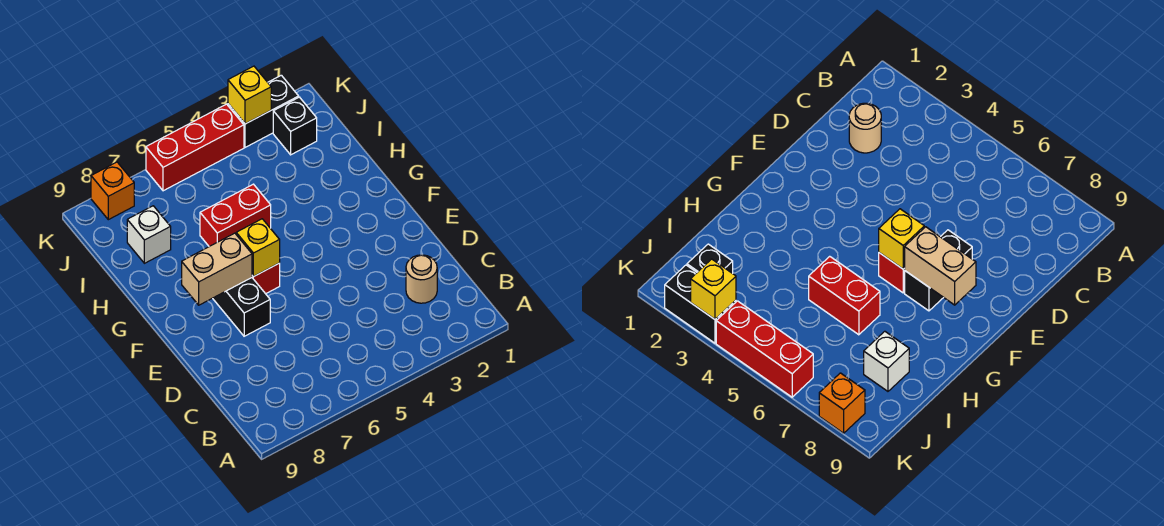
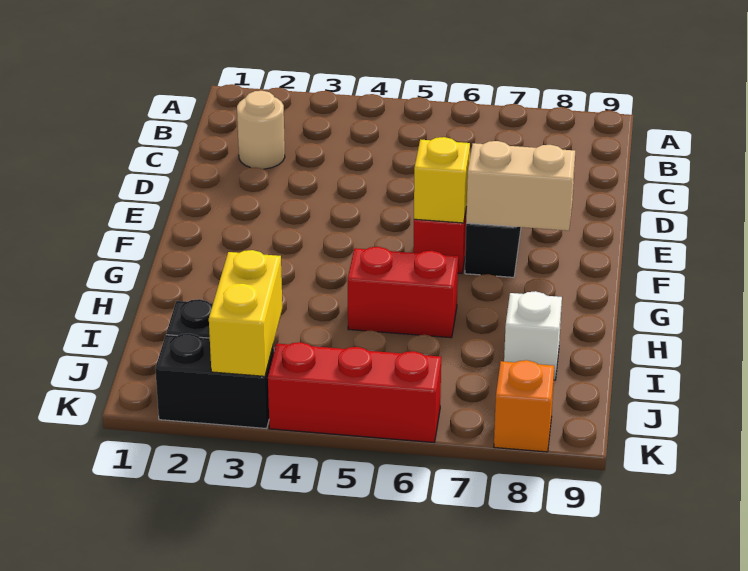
yellow 1x1 brick [228,66,271,124] -> yellow 1x2 brick [209,250,282,376]

